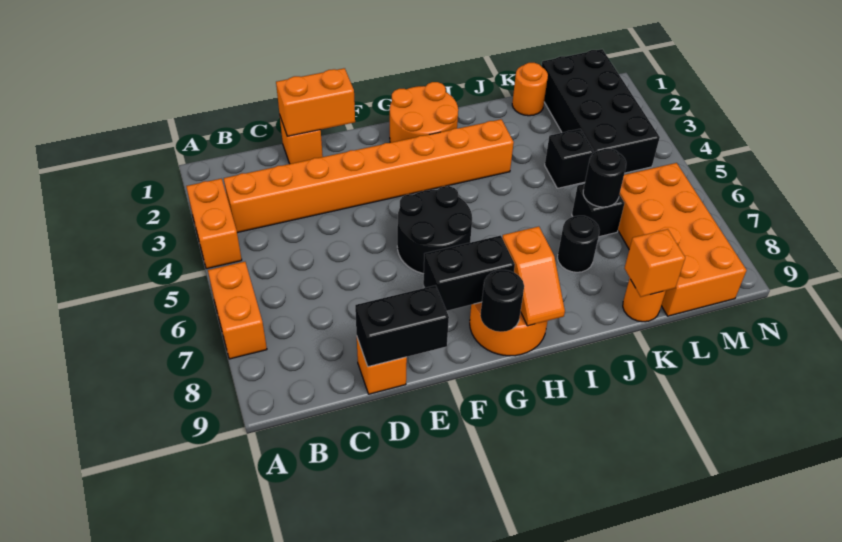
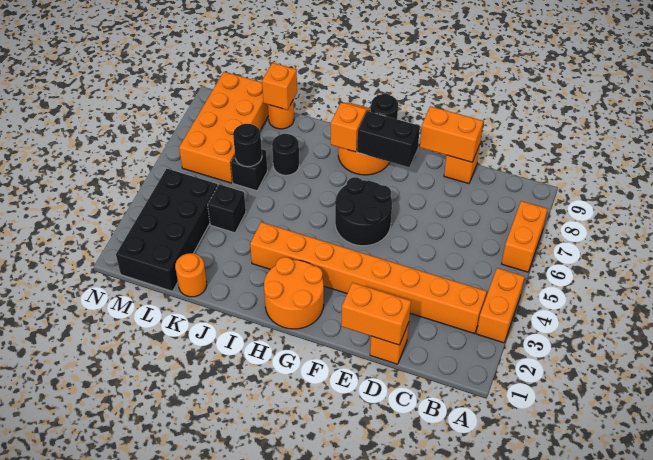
black 1x2 brick [355,285,449,367] -> orange 1x2 brick [420,106,483,162]

